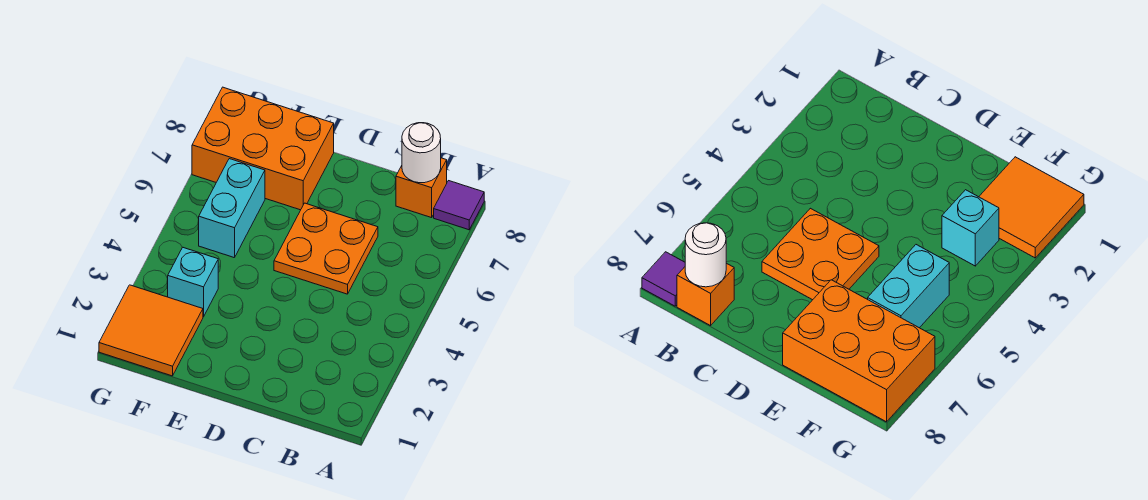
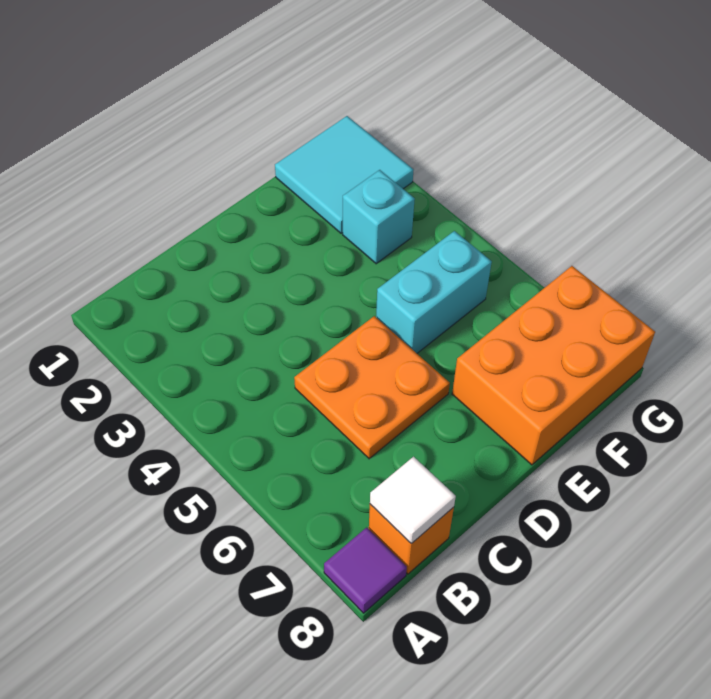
white 1x1 round brick [402,123,441,183] -> white 1x1 tile [370,457,456,544]
orange 2x2 tile [99,285,203,376] -> cyan 2x2 tile [275,116,413,233]
cyan 1x2 brick [199,159,265,258] -> cyan 1x2 brick turned to [376,231,492,353]

